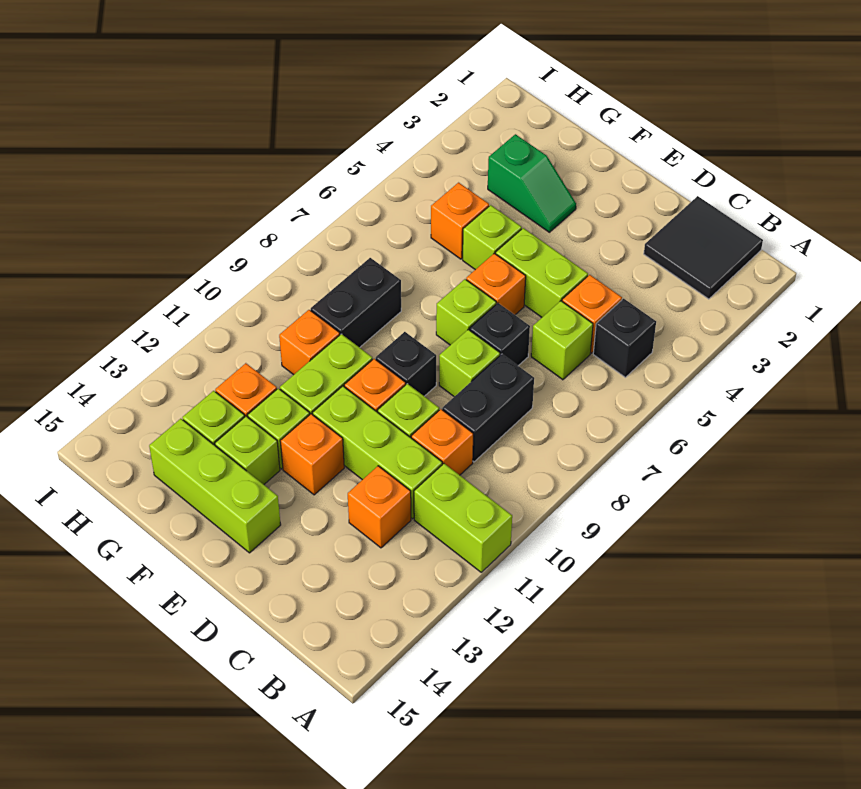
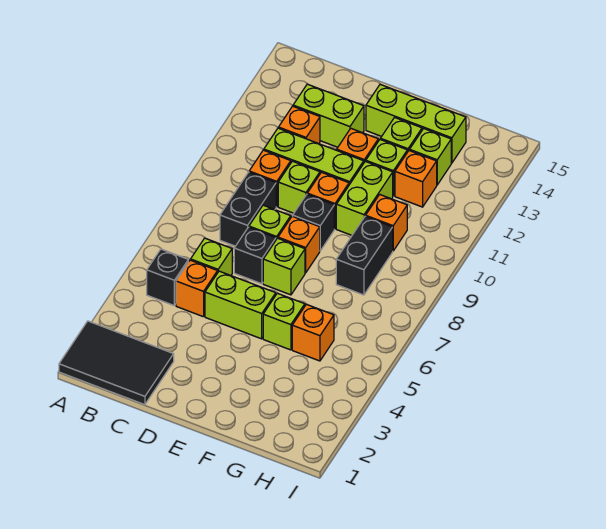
lime 1x2 brick [414,464,512,572] -> lime 1x2 brick moved to [293,84,364,147]
black 2x2 tile [644,196,763,299] -> black 2x3 tile [59,321,174,405]
orange 1x1 brick [466,253,526,315] -> orange 1x1 brick moved to [278,216,320,273]
green 1x2 slope [488,134,576,232] -> none

